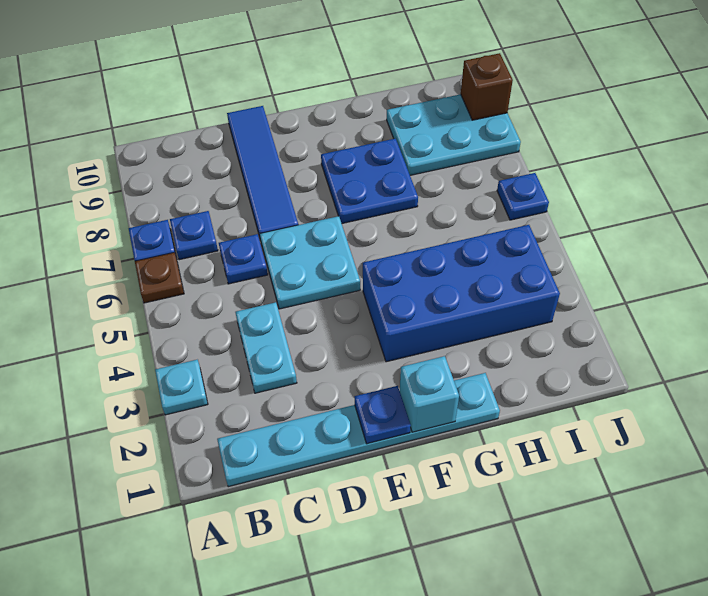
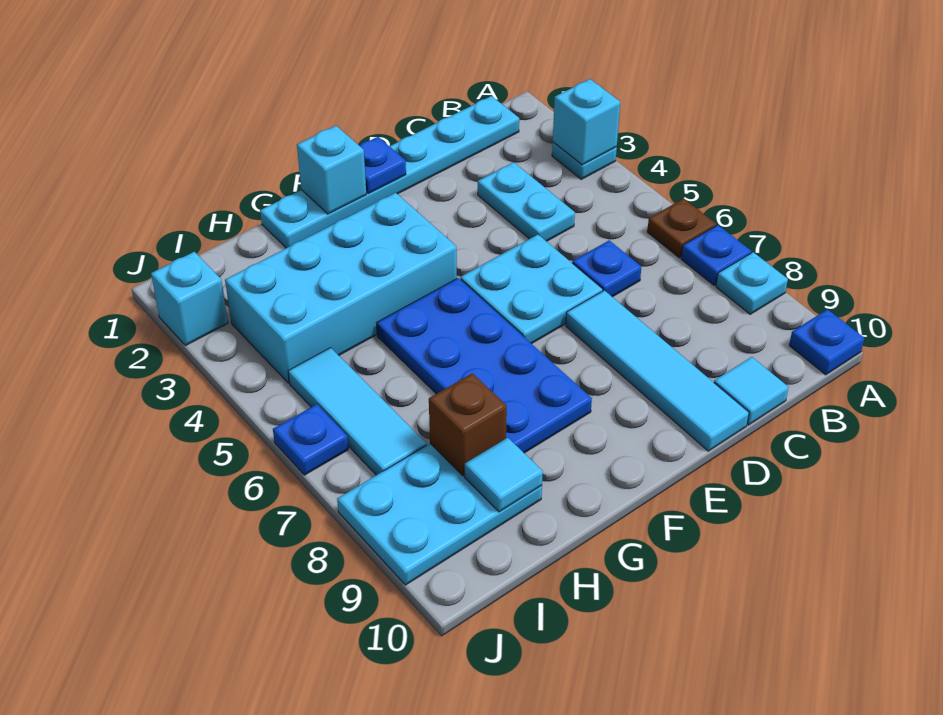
none -> cyan 1x1 brick [553,79,620,165]
none -> cyan 1x1 plate [716,252,788,314]
blue 1x1 plate [170,211,218,260] -> blue 1x1 plate moved to [789,309,864,375]
none -> cyan 1x1 tile [714,357,788,425]
blue 1x4 tile [227,106,298,240] -> cyan 1x4 tile [566,290,749,451]
blue 2x4 brick [363,225,560,362] -> cyan 2x4 brick [225,193,457,383]
blue 2x2 plate [321,139,418,223] -> blue 2x4 plate [377,278,592,453]
none -> cyan 1x1 tile [465,438,543,512]
none -> cyan 1x3 tile [288,348,426,475]
none -> cyan 1x1 brick [151,252,228,346]
brown 1x1 brick [461,53,513,120] -> brown 1x1 brick moved to [429,373,507,476]

